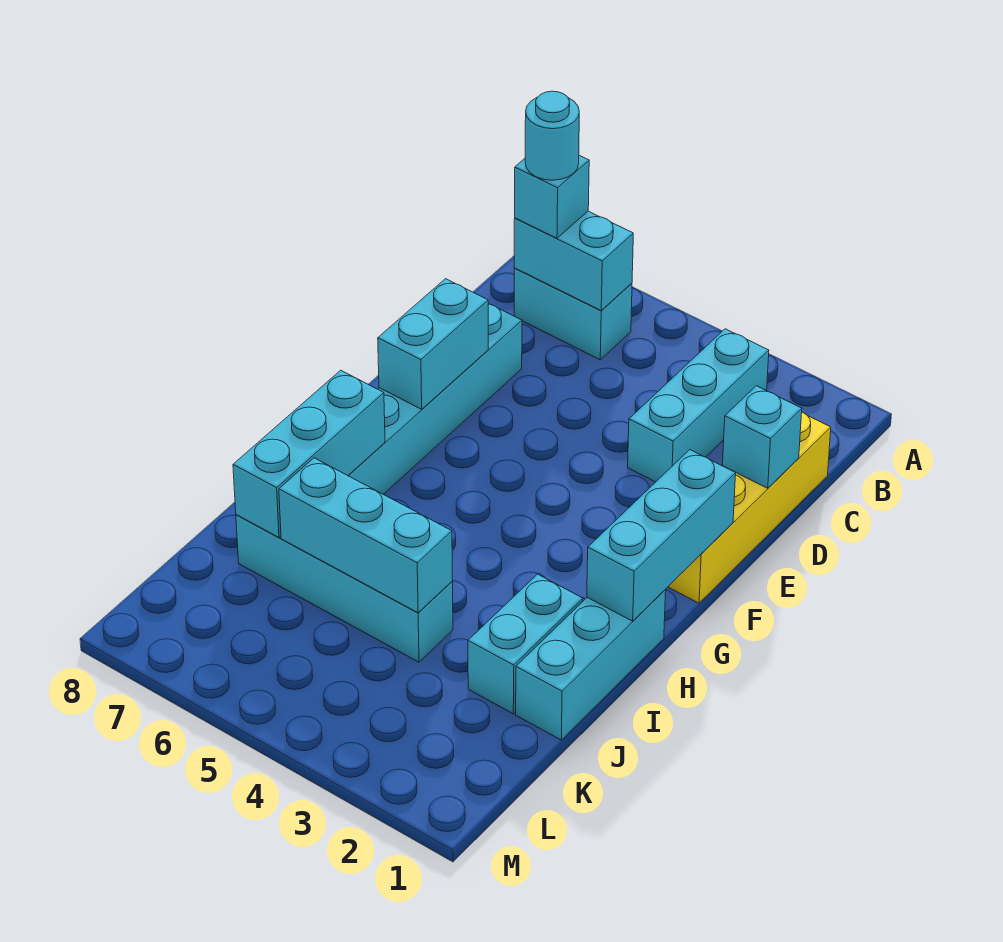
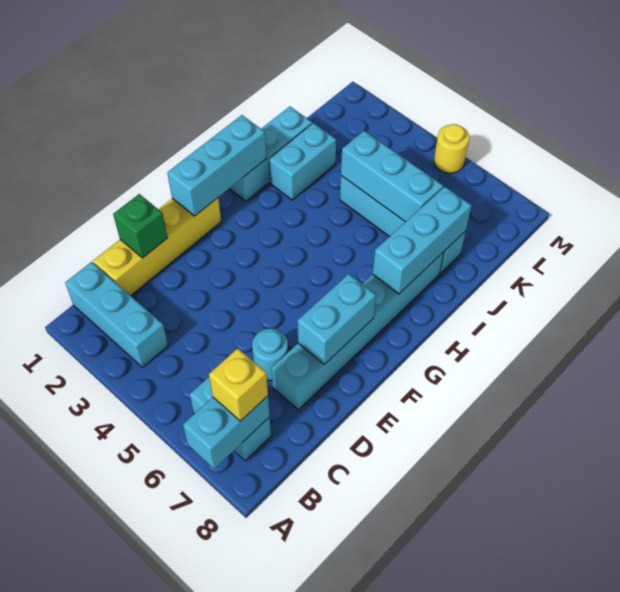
cyan 1x3 brick [628,329,769,482] -> cyan 1x3 brick turned to [65,262,168,367]
cyan 1x2 brick [514,211,633,310] -> cyan 1x2 brick turned to [183,396,270,469]
cyan 1x1 brick [515,155,589,238] -> yellow 1x1 brick [209,348,268,421]
cyan 1x1 round brick [525,91,579,180] -> cyan 1x1 round brick moved to [252,329,288,381]
cyan 1x1 brick [723,386,802,488] -> green 1x1 brick [113,194,167,258]
none -> yellow 1x1 round brick [434,124,469,173]

